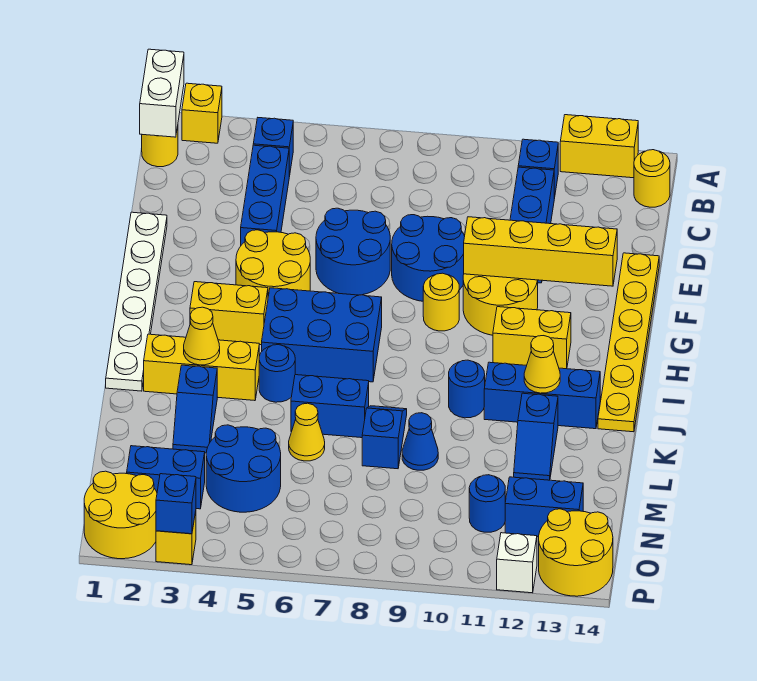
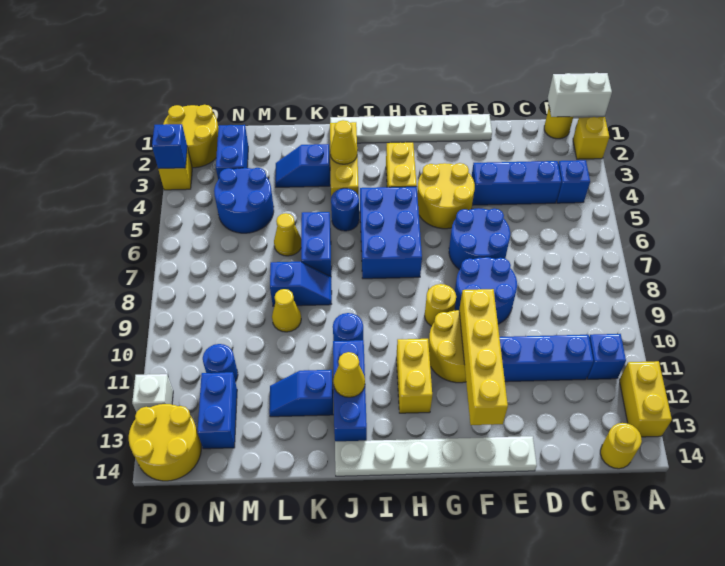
yellow 1x6 plate [598,253,659,432] -> white 1x6 plate [335,436,537,476]
blue 1x1 cone [402,413,438,470] -> yellow 1x1 cone [272,289,301,332]

